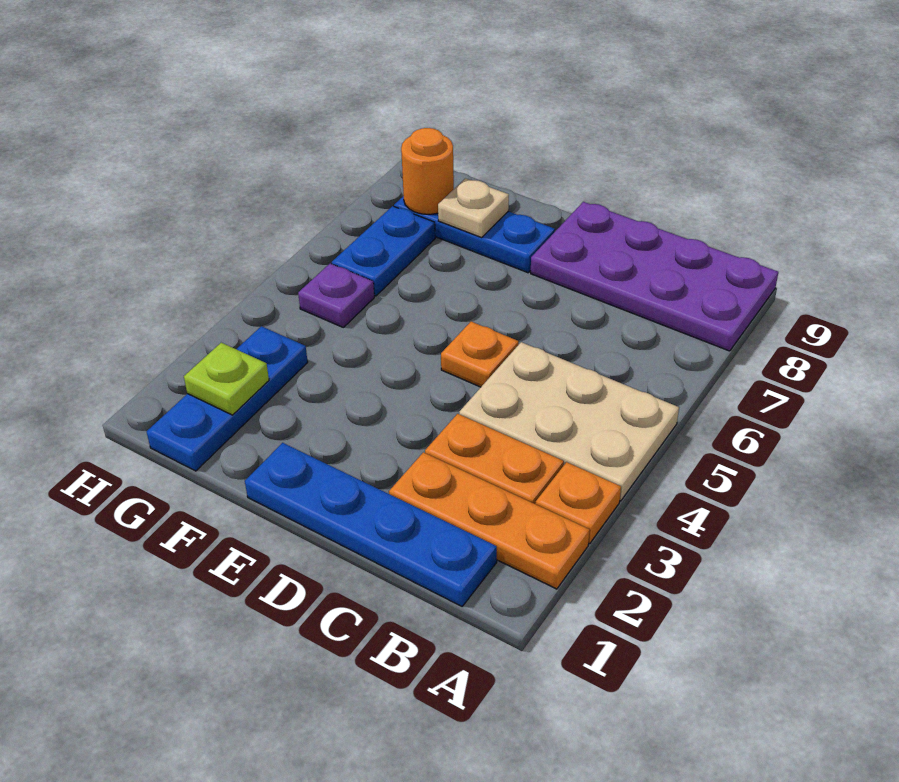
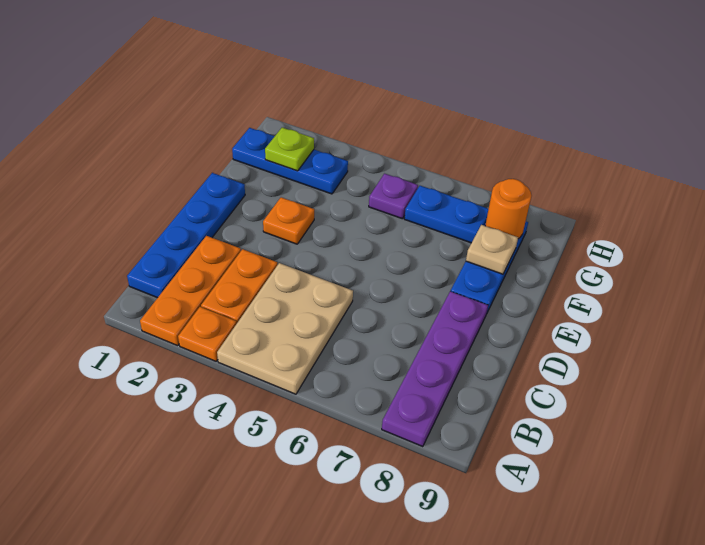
purple 2x4 plate [531,202,778,351] -> purple 1x4 plate [382,291,488,447]
orange 1x1 plate [441,322,519,387] -> orange 1x1 plate moved to [263,197,314,244]

